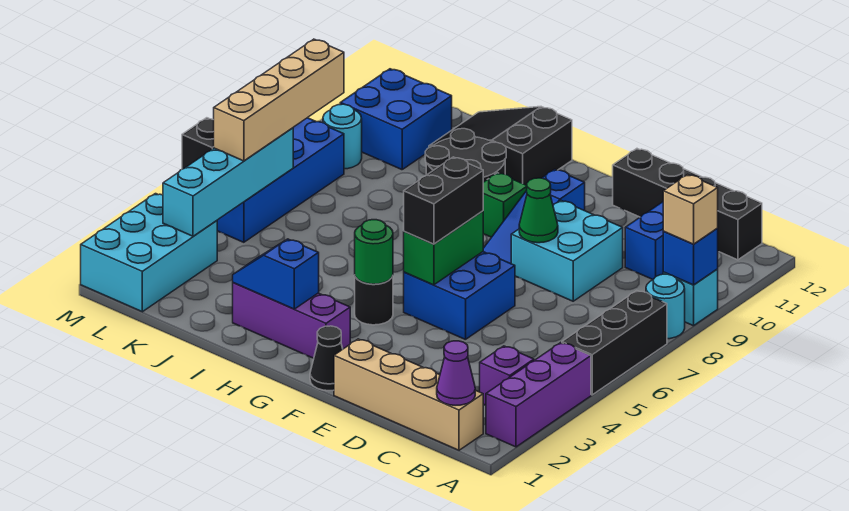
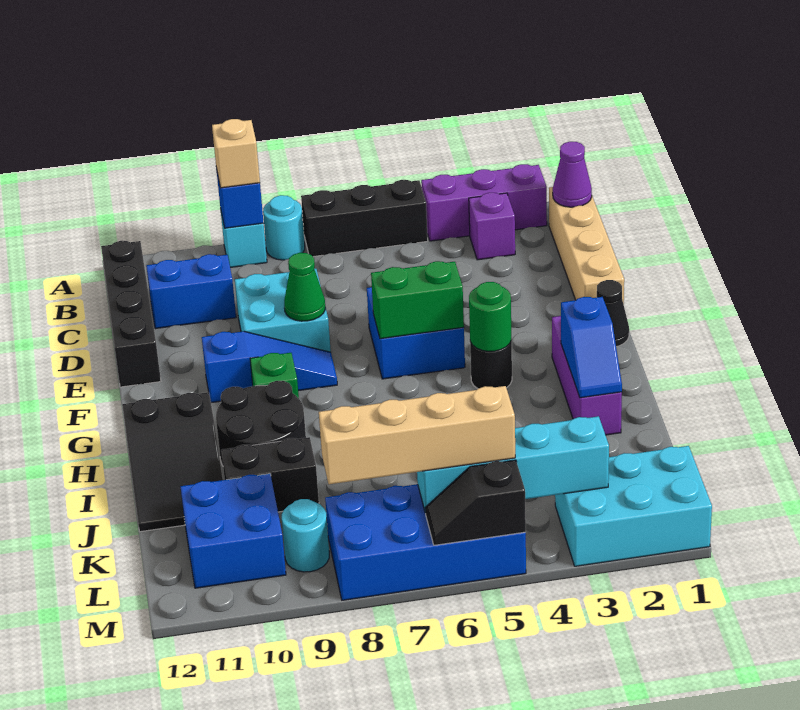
black 1x2 brick [404,157,483,244] -> black 1x2 brick moved to [221,437,319,512]

